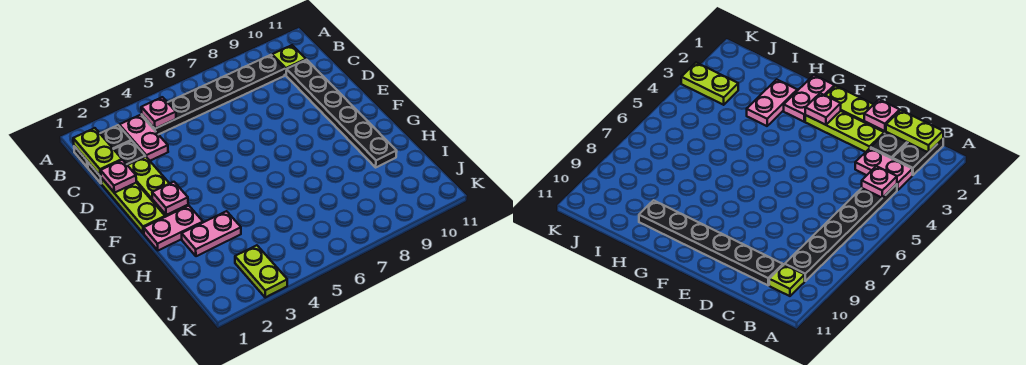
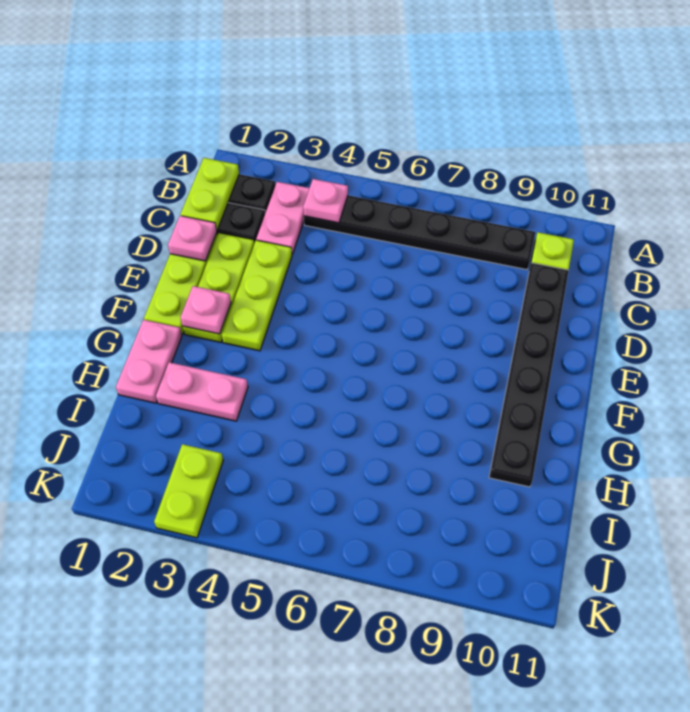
none -> lime 1x3 plate [222,240,292,351]
pink 1x2 plate [144,206,203,250] -> pink 1x2 plate turned to [116,320,182,403]

